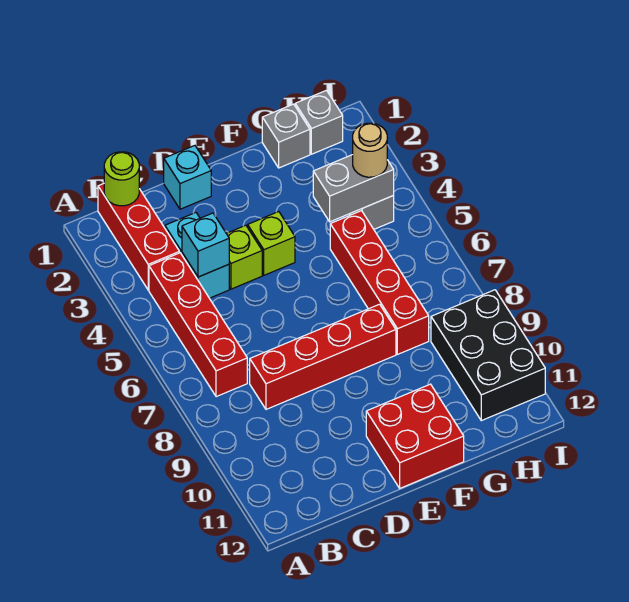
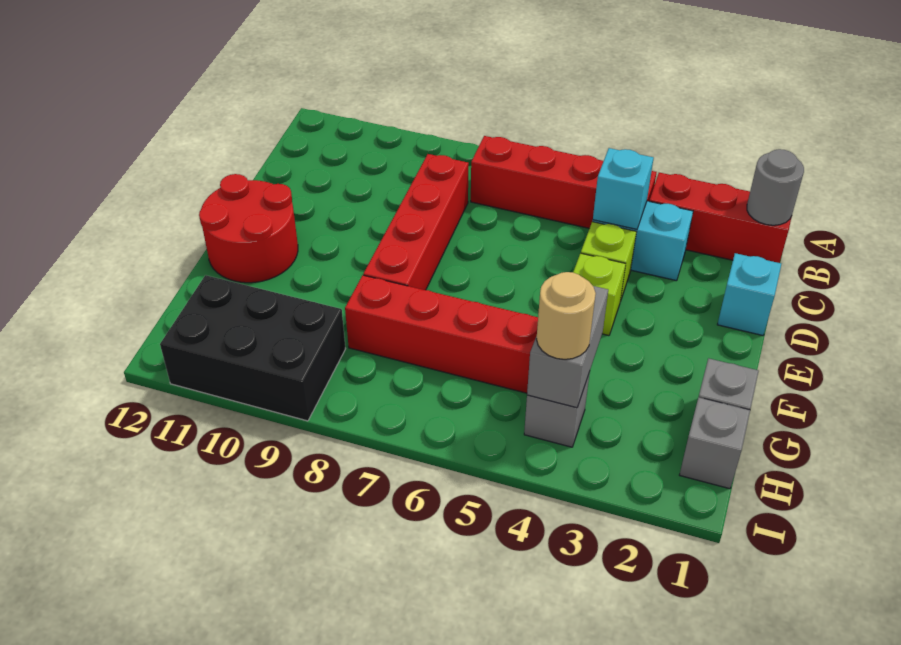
lime 1x1 round brick [104,152,139,206] -> grey 1x1 round brick [747,149,804,225]
red 2x2 brick [366,384,464,488] -> red 2x2 round brick [199,174,298,283]

